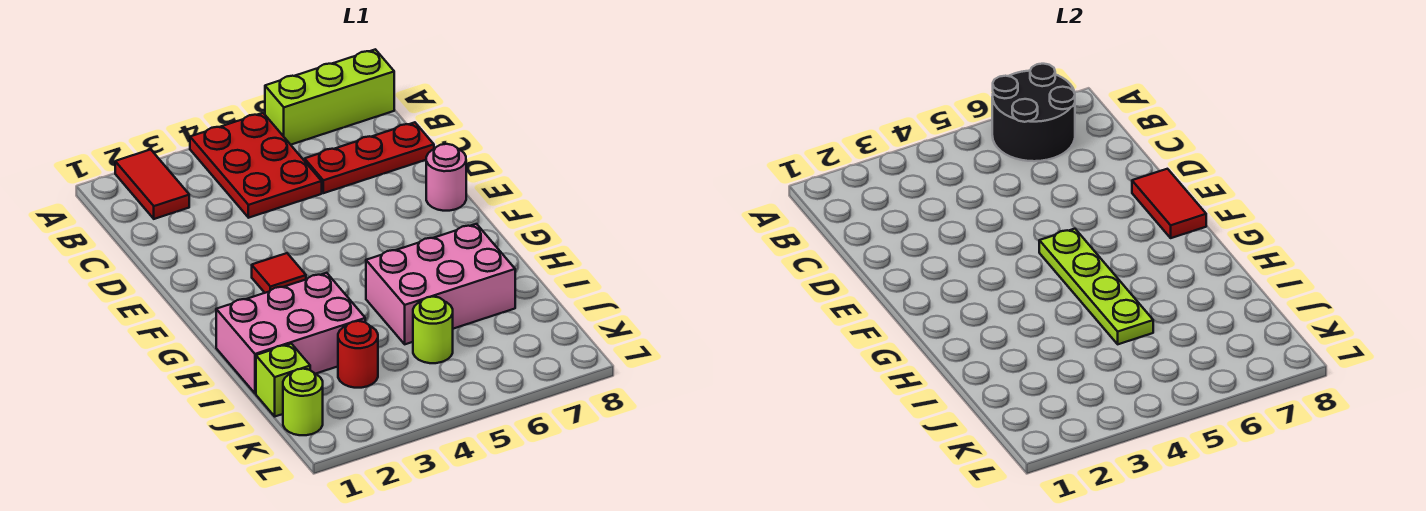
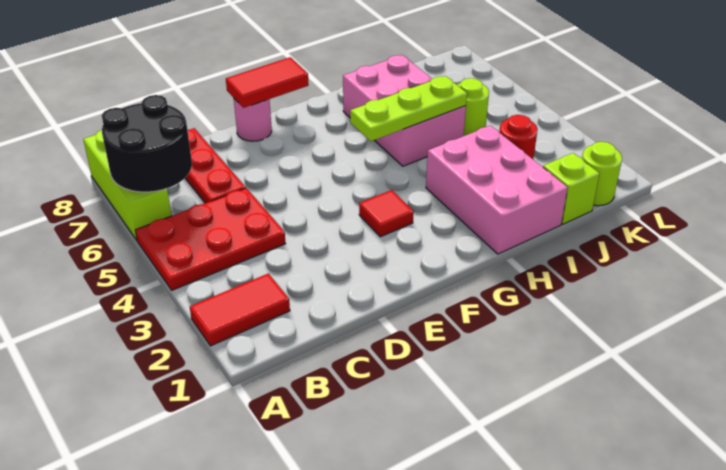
lime 1x4 plate [1039,229,1153,344] -> lime 1x3 plate [350,76,467,141]

